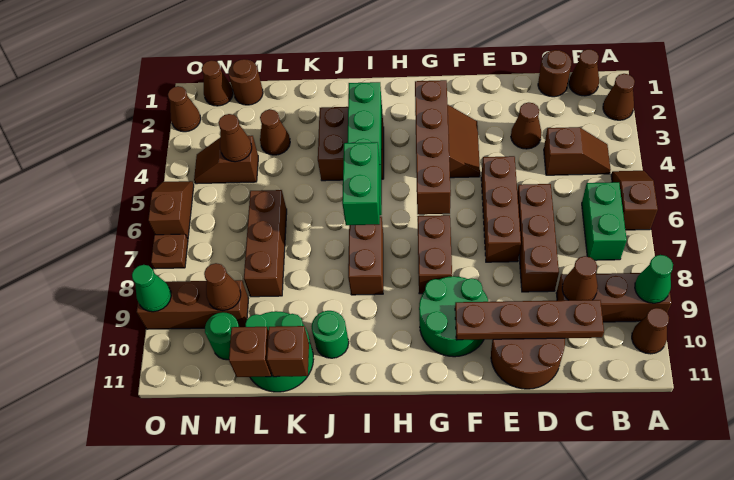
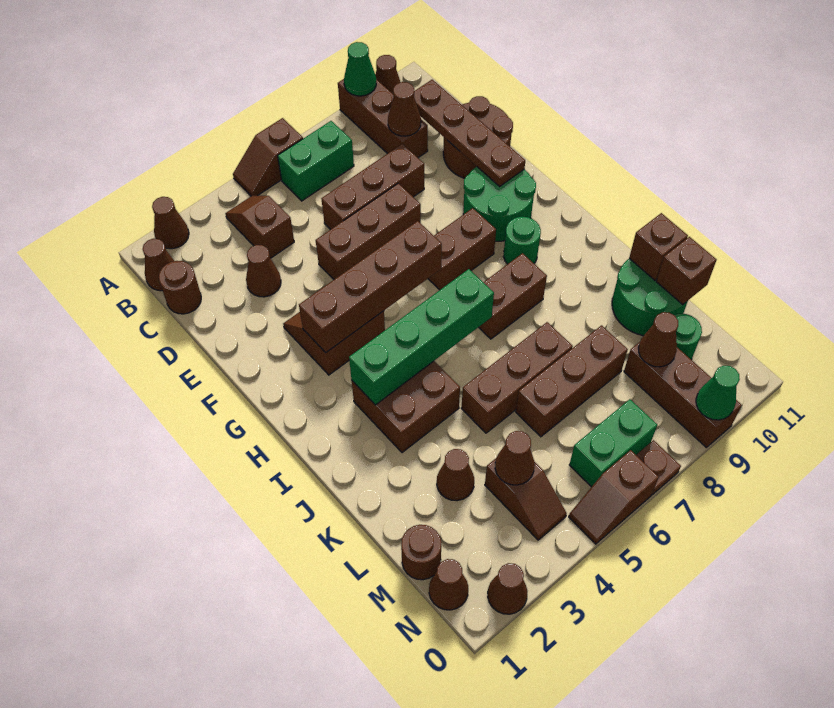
green 1x2 brick [342,142,380,225] -> green 1x2 brick moved to [569,399,657,487]
green 1x1 round brick [312,311,349,358] -> green 1x1 round brick moved to [504,217,541,264]
none -> brown 1x3 brick [461,322,573,433]

